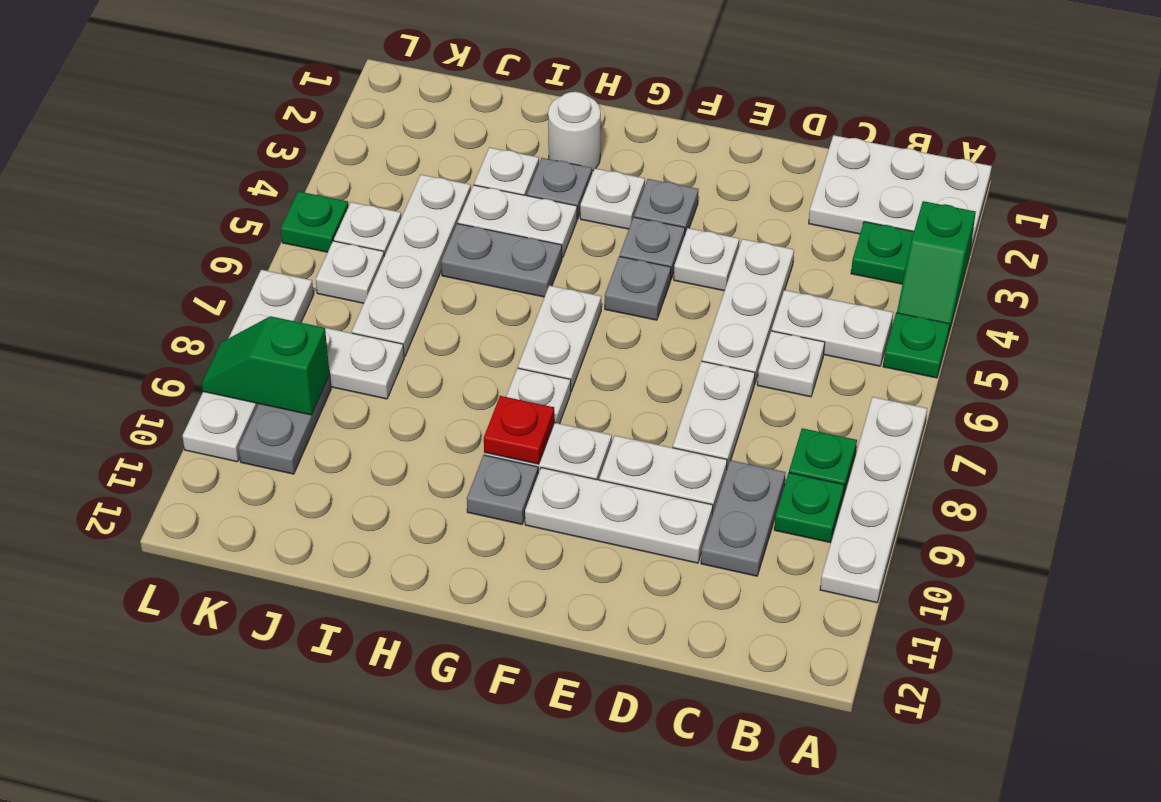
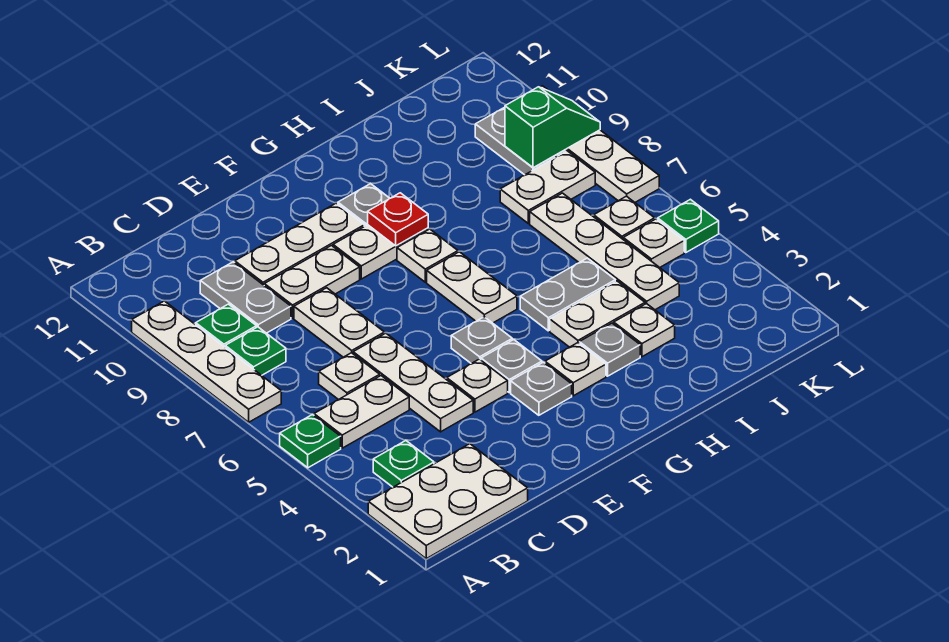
green 1x2 slope [897,201,976,335] -> none
white 1x1 round brick [548,92,601,171] -> none

